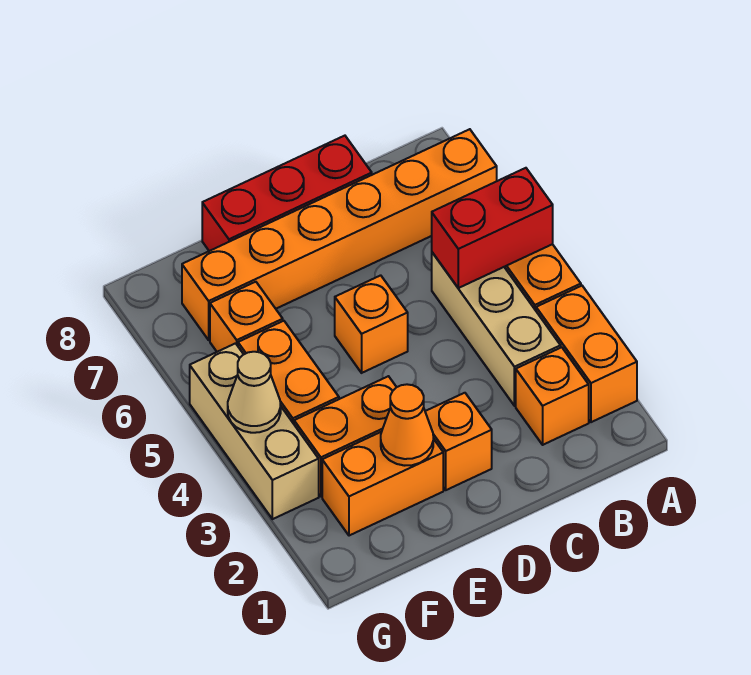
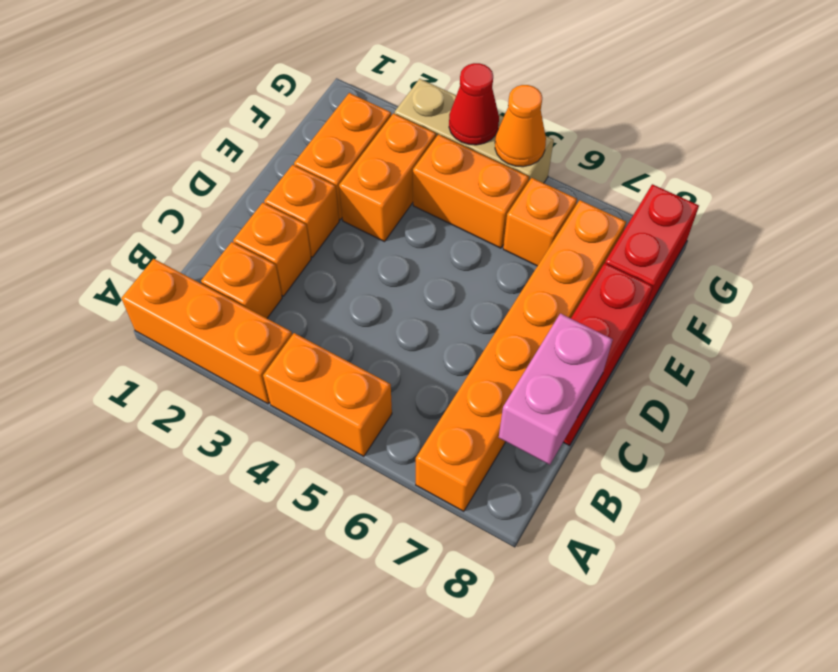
orange 1x2 brick [536,286,637,422] -> orange 1x3 brick [122,259,292,404]
red 1x2 brick [432,168,553,288] -> red 1x2 brick moved to [605,184,699,316]
tan 1x3 brick [432,252,561,406] -> none
none -> pink 1x2 brick [499,313,613,465]
orange 1x1 brick [335,275,408,373] -> orange 1x1 brick moved to [233,203,311,296]
orange 1x1 cone [381,384,433,466] -> orange 1x1 cone moved to [495,85,546,167]
tan 1x1 cone [228,352,281,433] -> red 1x1 cone [449,63,499,145]

